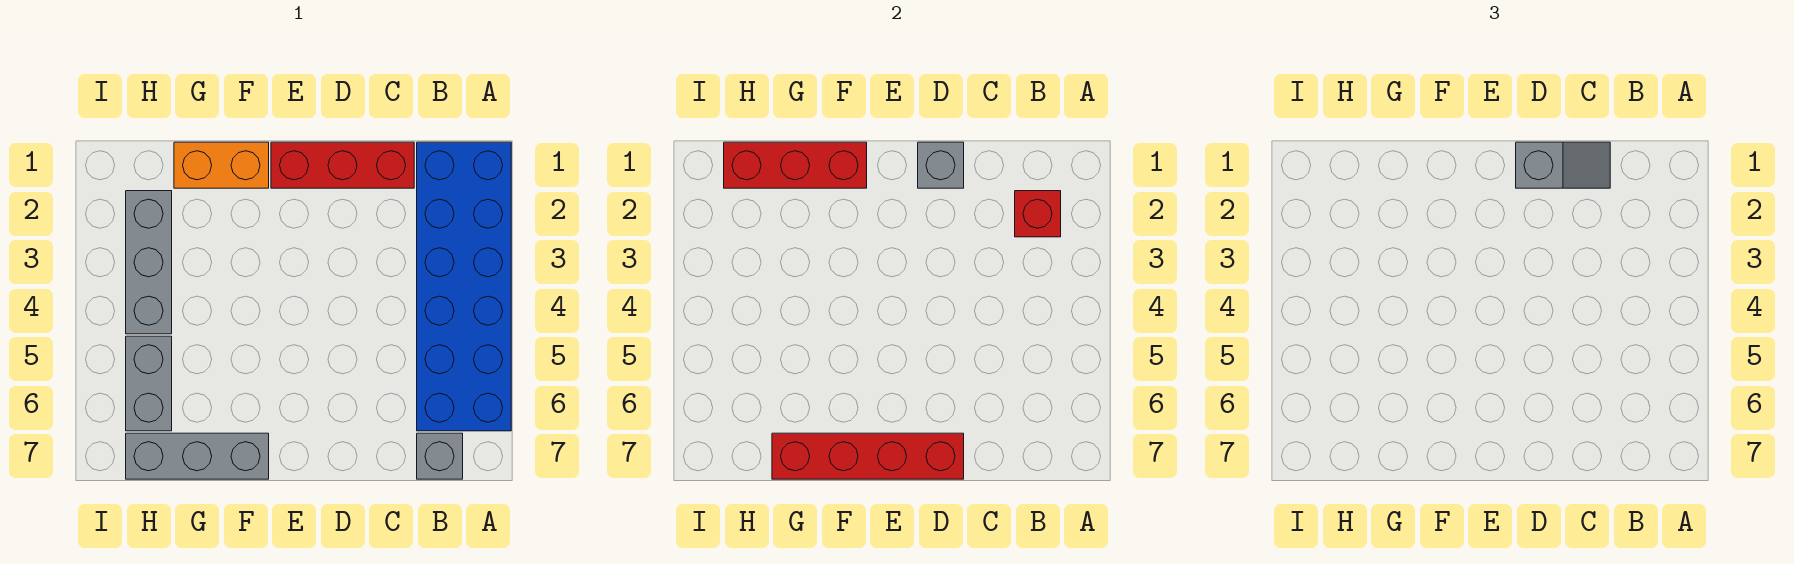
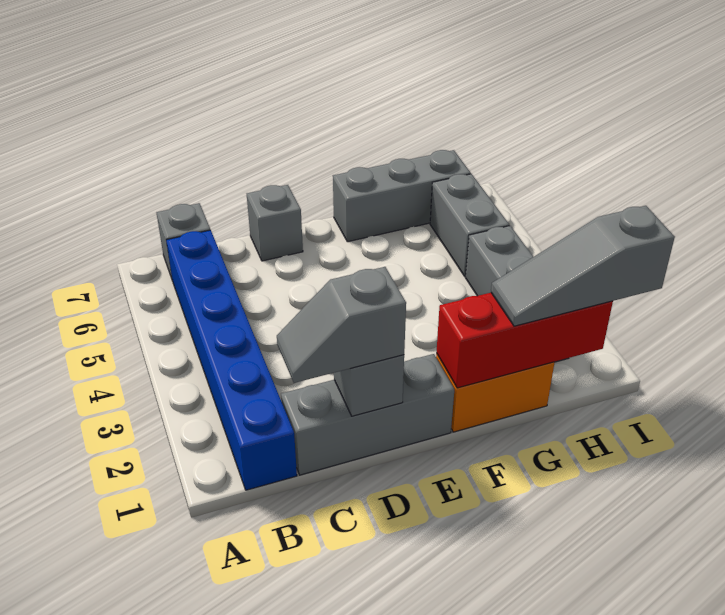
blue 2x6 brick [417,142,511,431] -> blue 1x6 brick [166,230,297,490]
red 1x1 brick [1015,191,1061,237] -> none
red 1x3 brick [271,142,414,188] -> grey 1x3 brick [281,354,454,475]
none -> grey 1x1 brick [247,185,303,261]
red 1x4 brick [772,433,964,479] -> none
none -> grey 1x3 slope [491,206,675,326]

